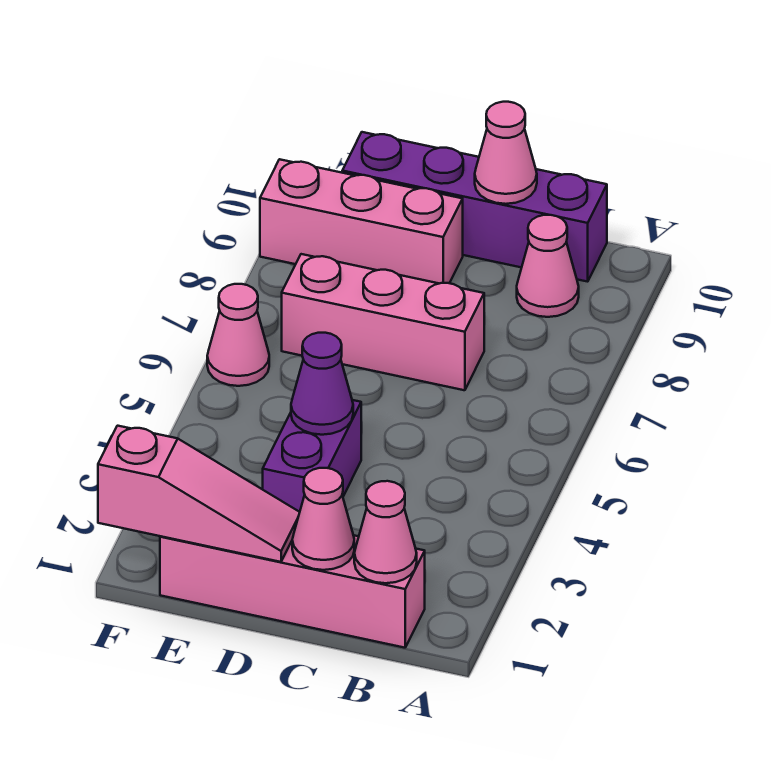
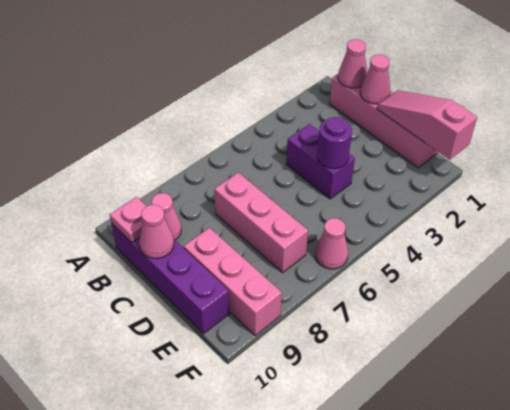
none -> pink 1x1 plate [110,197,146,242]
purple 1x2 brick [263,400,361,512] -> purple 1x2 brick turned to [286,124,355,199]
purple 1x1 cone [291,333,353,435] -> purple 1x1 round brick [317,117,352,169]

